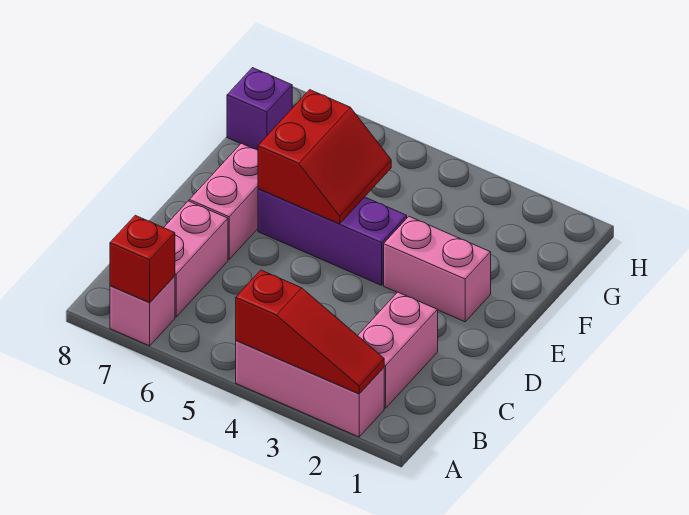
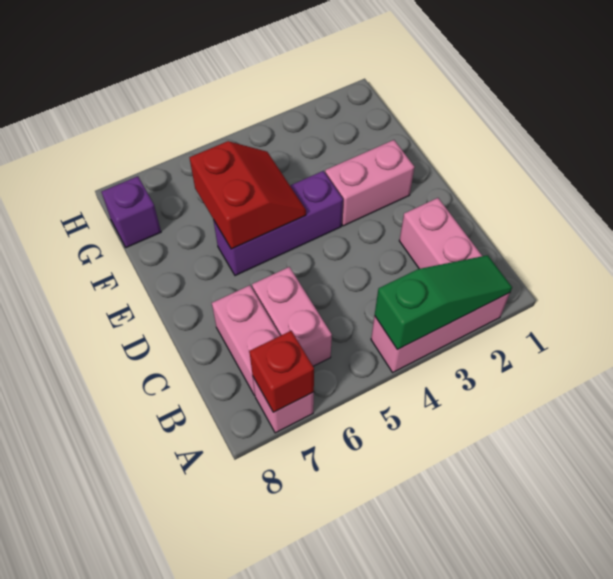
red 1x3 slope [236,270,384,394] -> green 1x3 slope [375,255,512,350]
pink 1x2 brick [189,143,258,259] -> pink 1x2 brick moved to [252,267,332,366]

